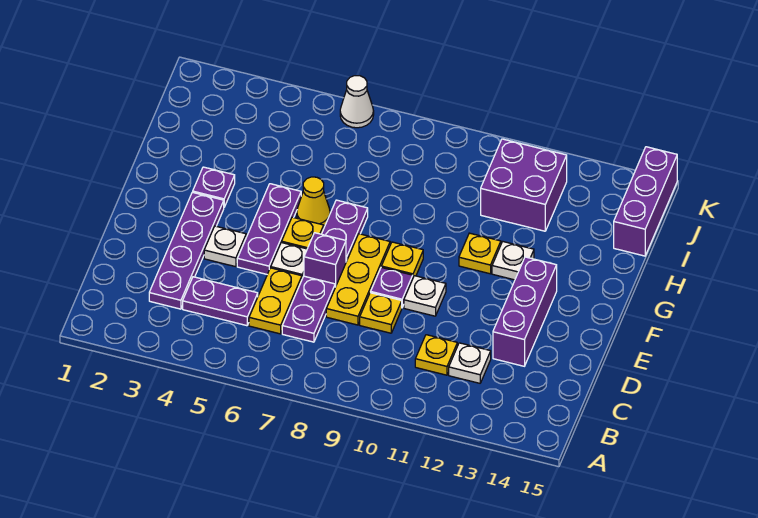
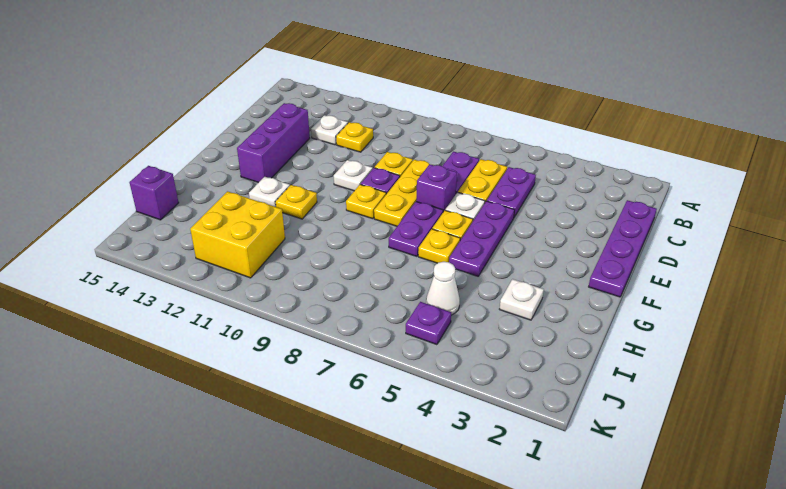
purple 1x4 plate [149,192,224,309] -> purple 1x4 plate moved to [589,200,657,297]
purple 1x2 plate [183,277,258,326] -> purple 1x2 plate turned to [487,167,536,217]
white 1x1 plate [204,226,246,267] -> white 1x1 plate moved to [500,279,544,320]
purple 1x1 plate [193,167,235,207] -> purple 1x1 plate moved to [406,302,451,345]
yellow 1x1 cone [297,177,330,226] -> yellow 1x1 plate [418,229,460,263]
purple 2x2 brick [481,139,567,231] -> yellow 2x2 brick [190,191,285,278]
purple 1x3 brick [614,147,677,256] -> purple 1x1 brick [130,166,179,220]
white 1x1 cone [340,76,374,128] -> white 1x1 cone moved to [426,262,460,315]

